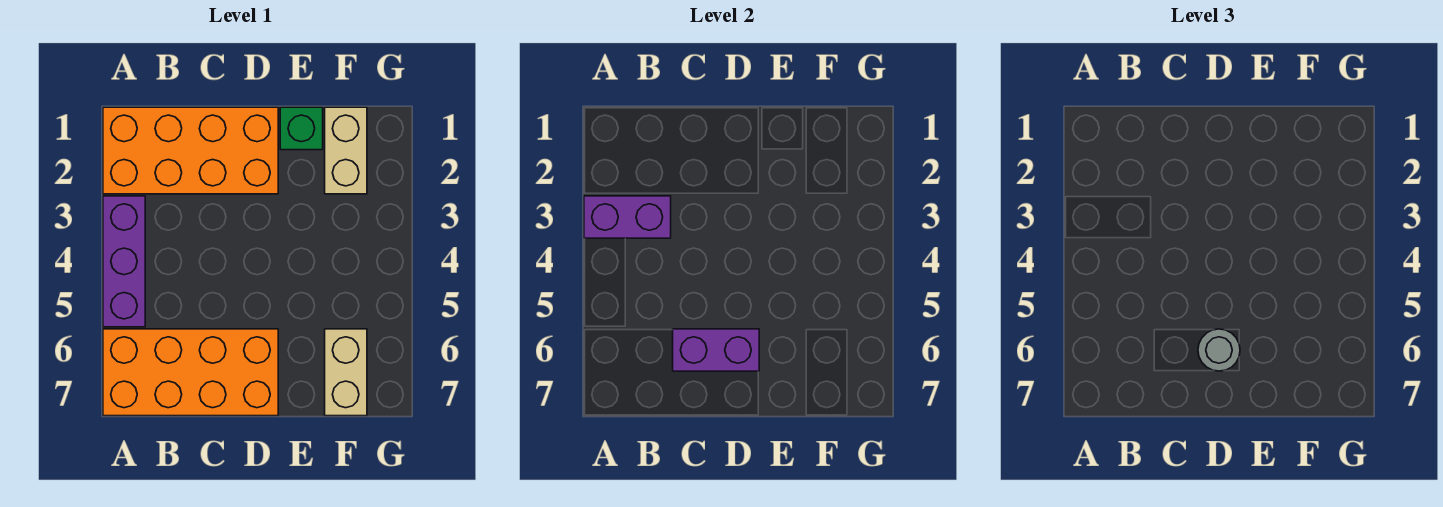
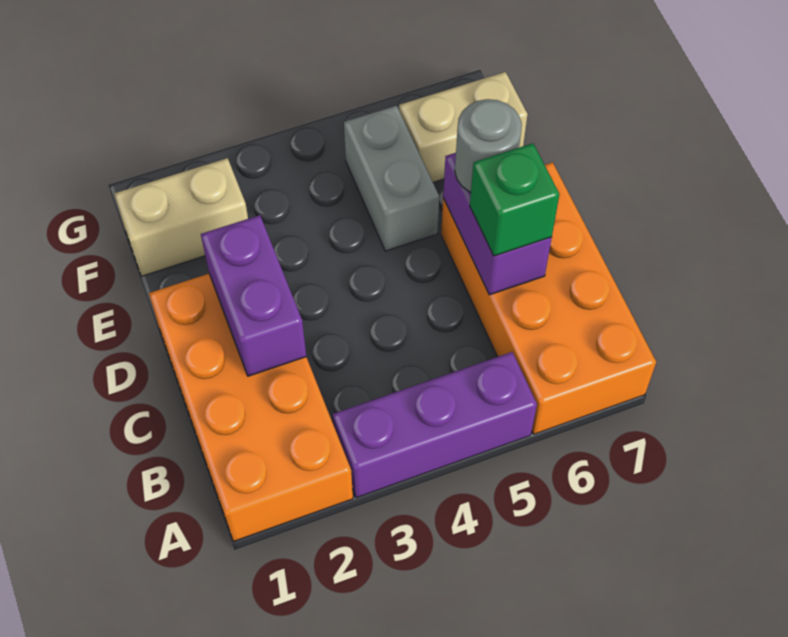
purple 1x2 brick [584,196,671,238] -> purple 1x2 brick moved to [201,215,306,376]
green 1x1 brick [280,107,323,150] -> green 1x1 brick moved to [470,143,559,256]
none -> grey 1x2 brick [344,106,439,251]

